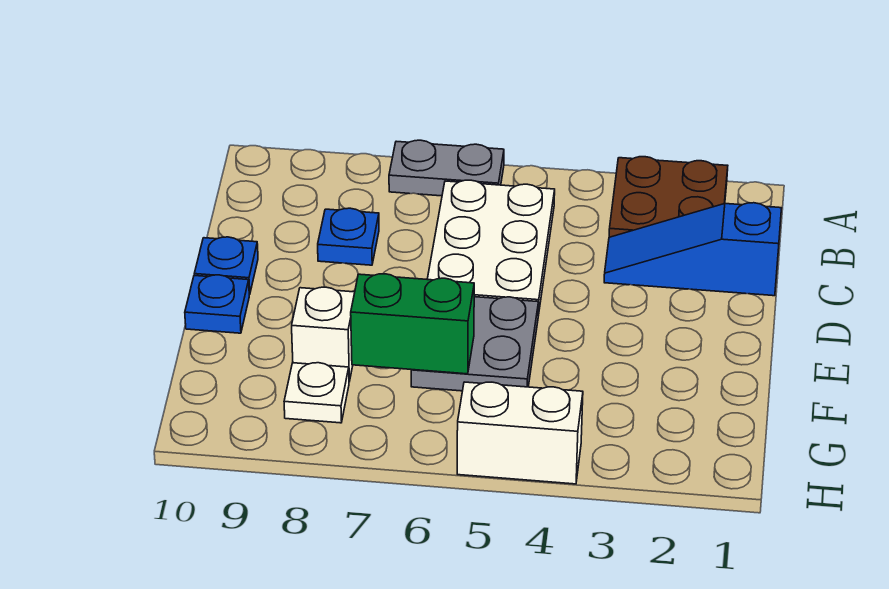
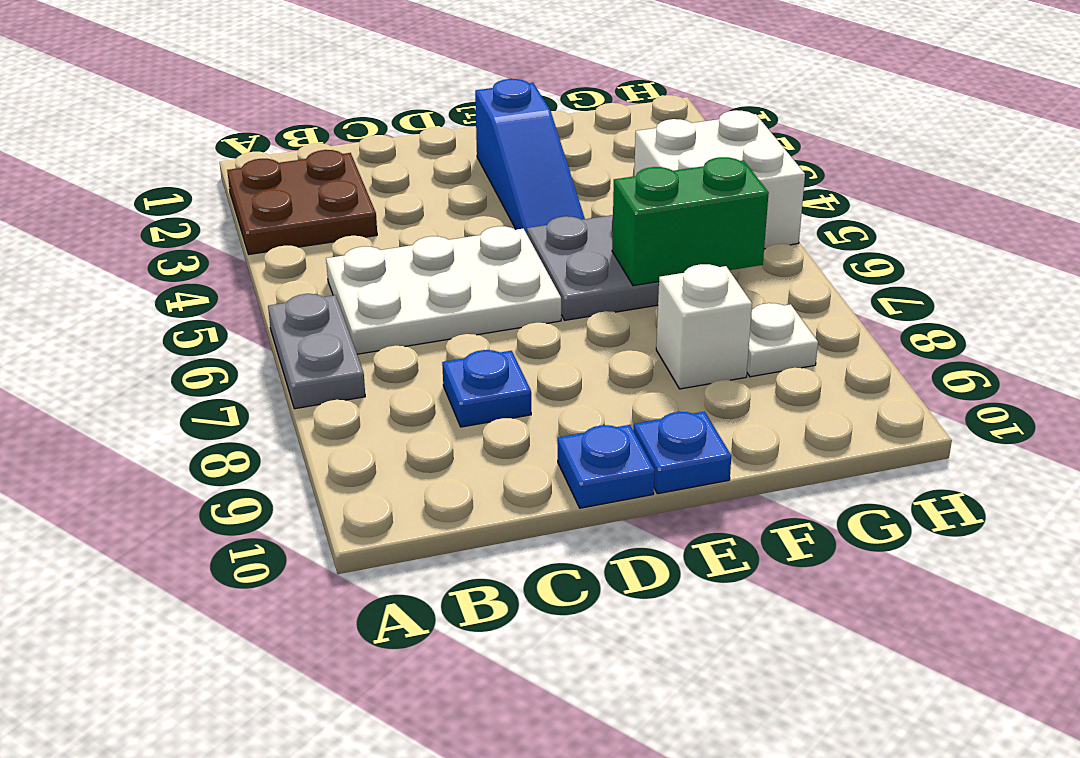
blue 1x3 slope [604,203,781,296] -> blue 1x3 slope moved to [475,79,585,234]
green 1x2 brick [351,274,474,374] -> green 1x2 brick turned to [612,157,769,286]
white 1x2 brick [457,382,583,484] -> white 2x2 brick [634,110,805,249]

